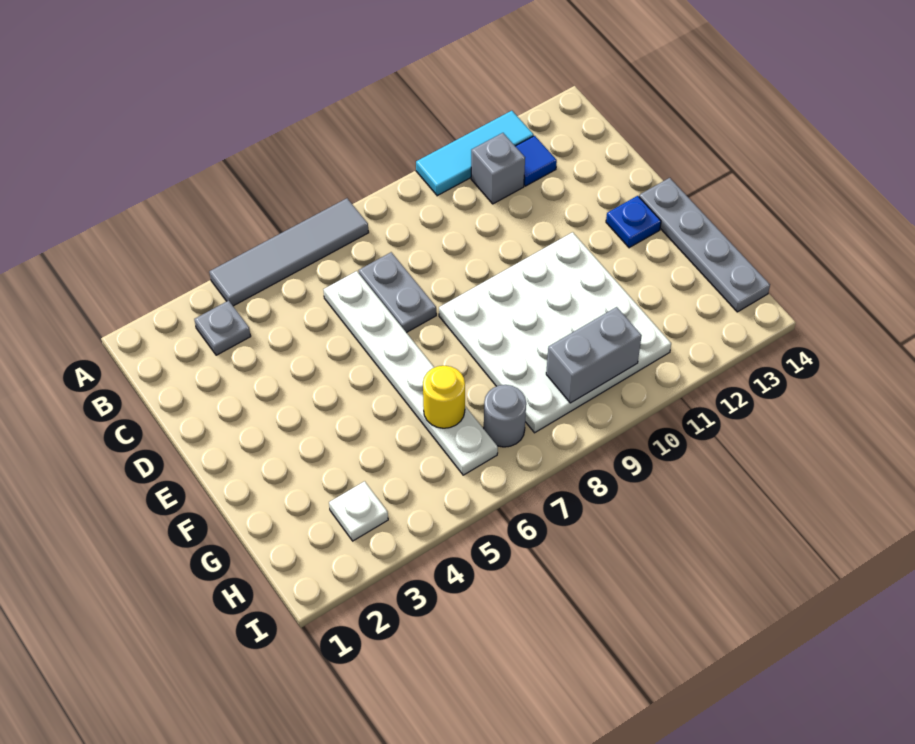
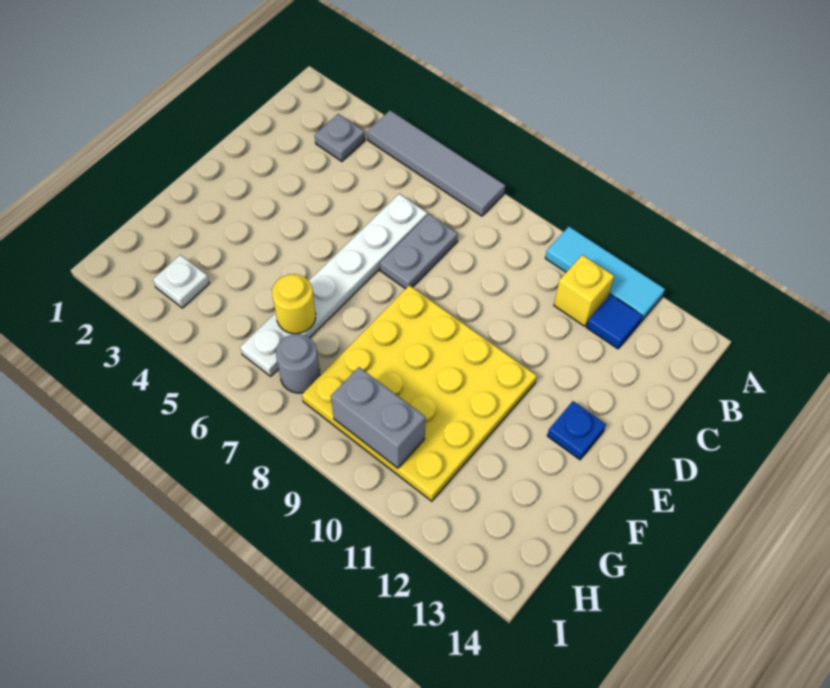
grey 1x1 brick [471,133,525,204] -> yellow 1x1 brick [554,255,614,326]
white 4x4 plate [439,232,671,433] -> yellow 4x4 plate [302,285,537,501]
grey 1x4 plate [639,178,770,312] -> none

